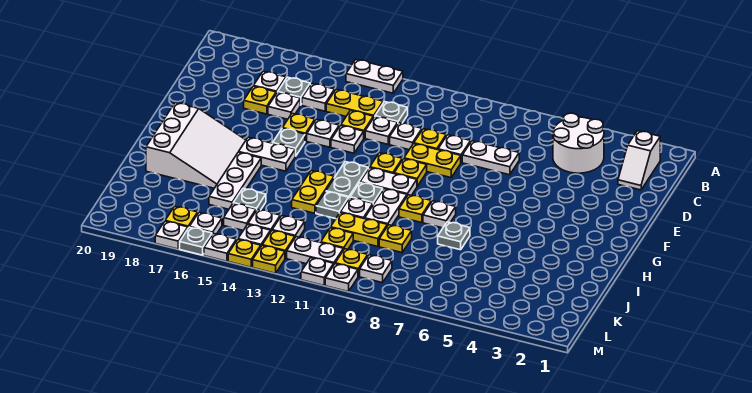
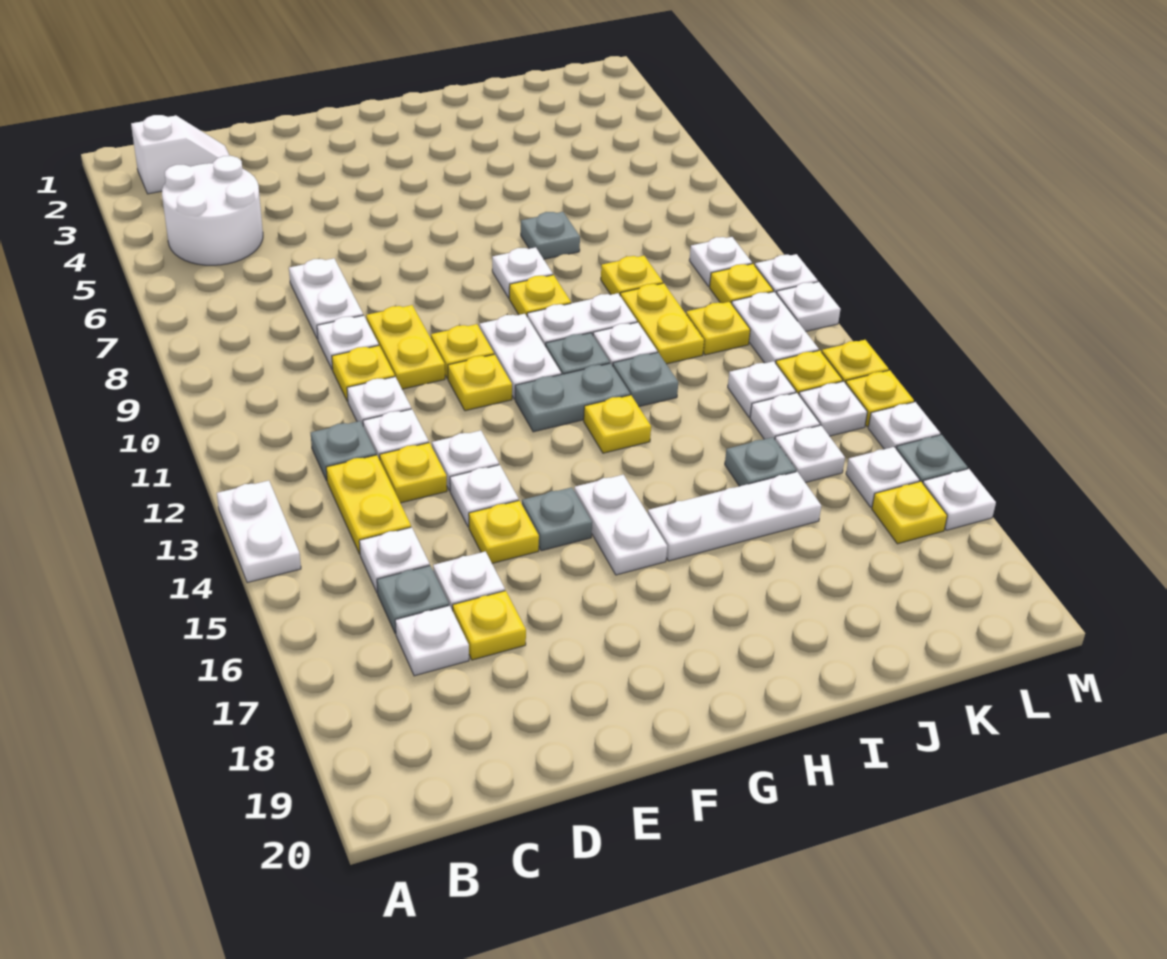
white 3x3 slope [146,103,246,188] -> none
yellow 1x2 plate [292,171,334,213] -> yellow 1x1 plate [584,395,651,453]

